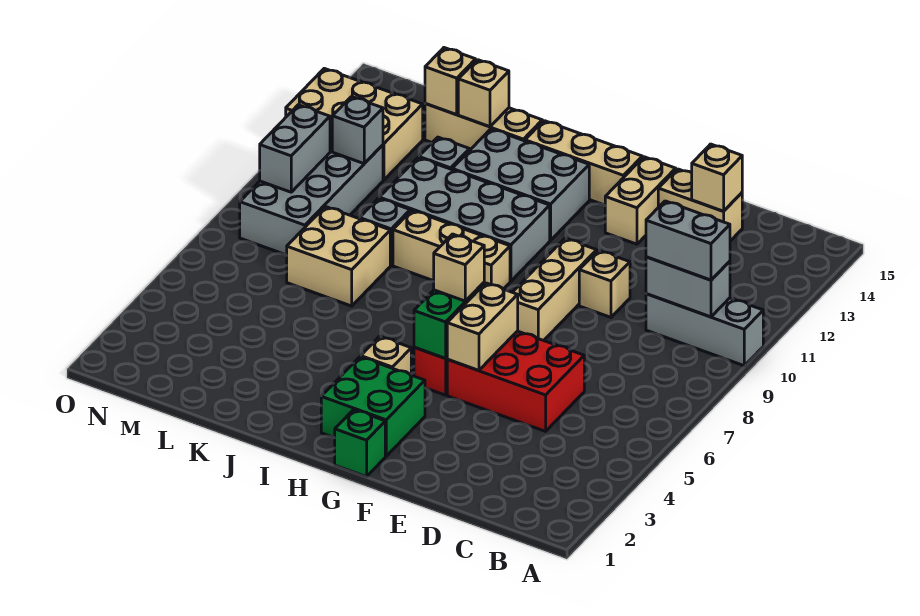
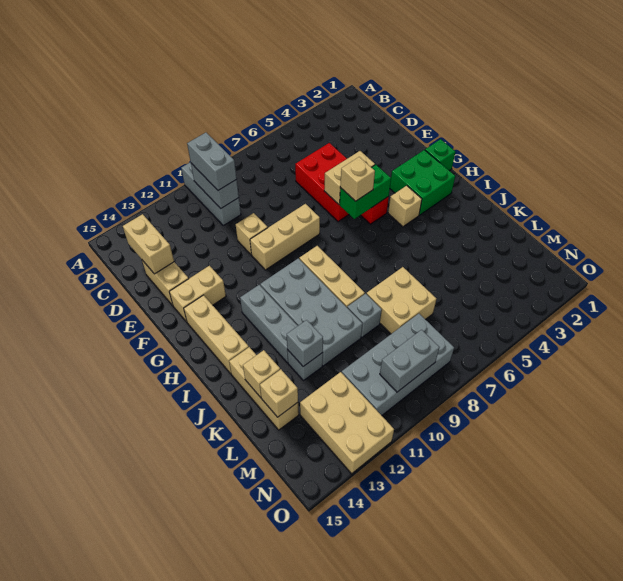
tan 1x1 brick [692,144,742,211] -> tan 1x2 brick [123,214,174,274]
grey 2x3 brick [452,129,589,240] -> grey 1x3 brick [240,285,298,363]
grey 1x1 brick [332,97,383,164] -> grey 1x1 brick moved to [287,320,323,366]

